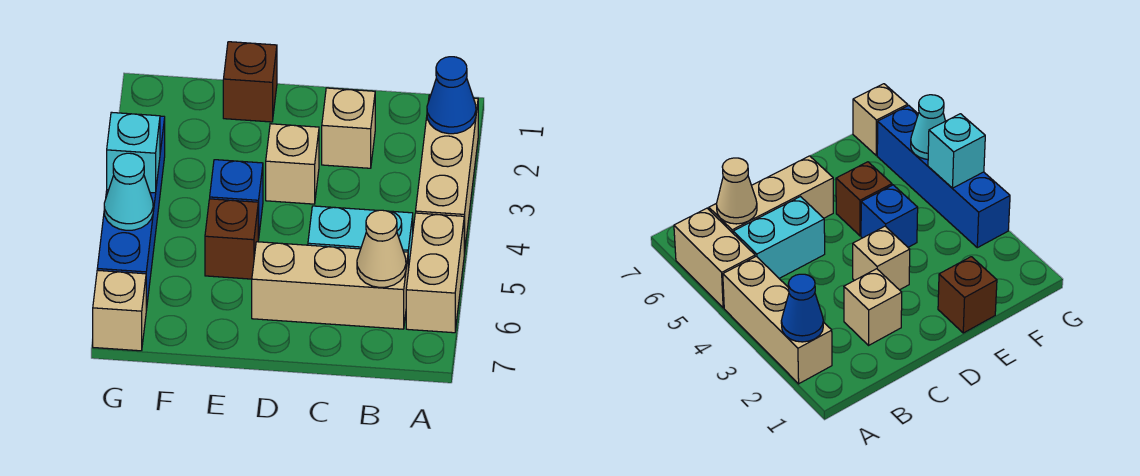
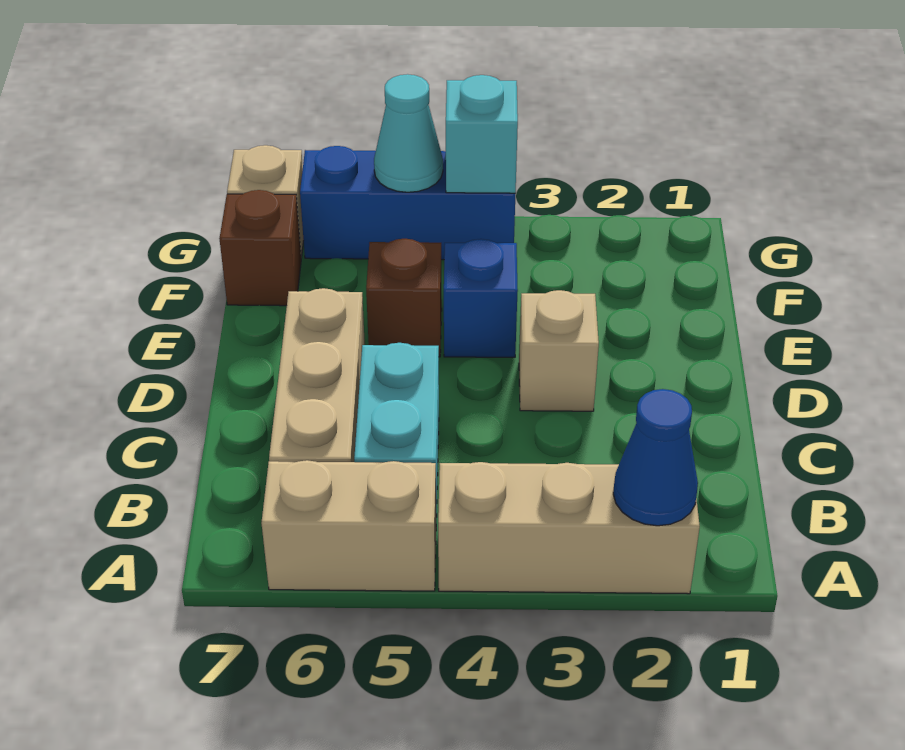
tan 1x1 cone [357,210,406,287] -> none
tan 1x1 brick [322,88,375,168] -> none
brown 1x1 brick [223,42,277,122] -> brown 1x1 brick moved to [219,190,301,306]
blue 1x4 brick [97,116,165,310] -> blue 1x3 brick [300,146,515,260]

